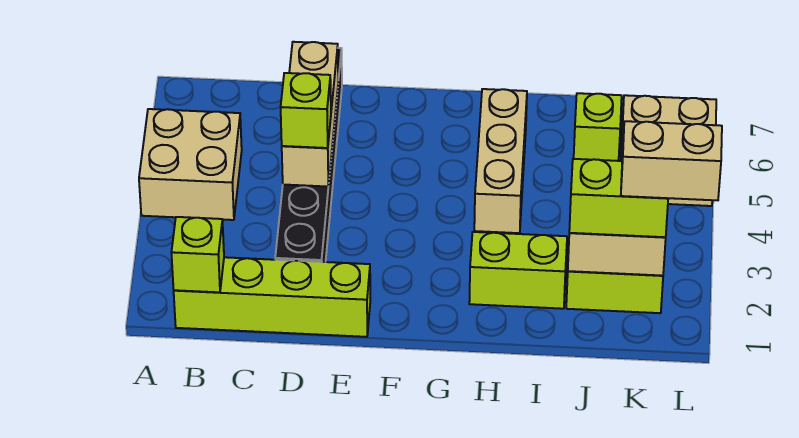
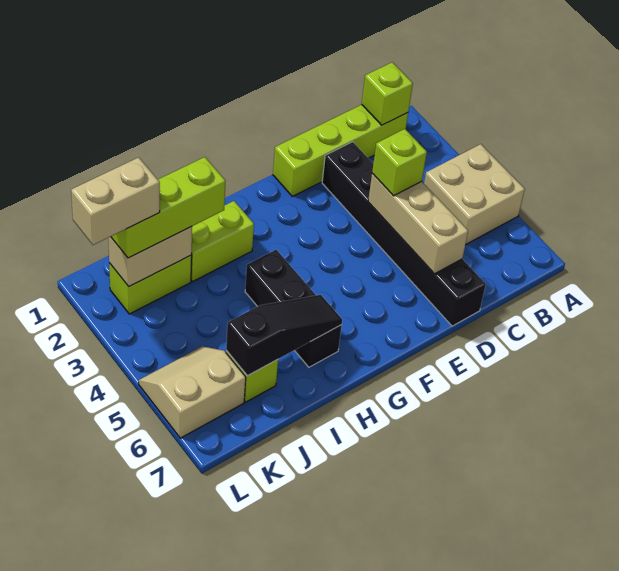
tan 1x3 brick [474,89,527,233] -> black 1x3 brick [245,250,342,367]
none -> black 1x3 slope [226,295,342,376]
lime 1x2 brick [569,159,668,237] -> lime 1x3 brick [111,157,225,258]

